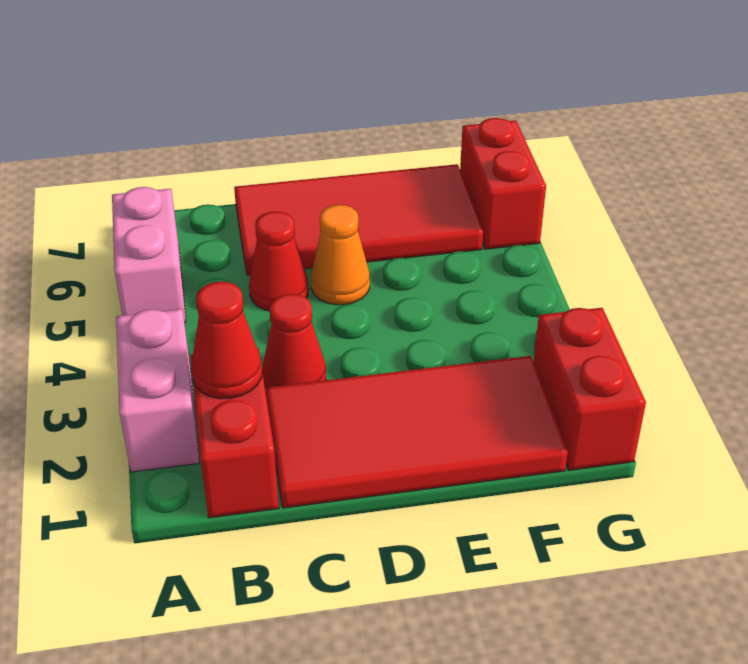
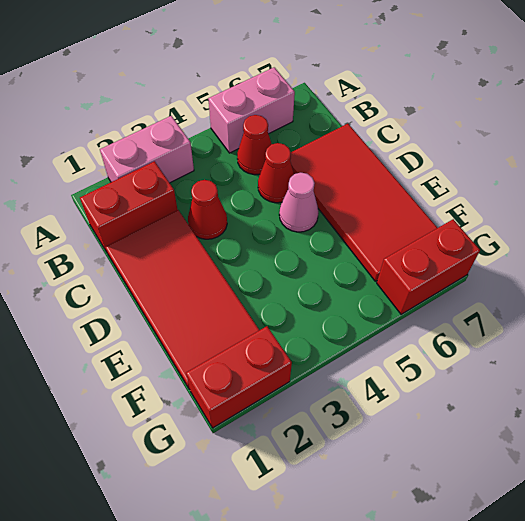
red 1x1 cone [191,282,262,399] -> red 1x1 cone moved to [237,115,271,175]
orange 1x1 cone [311,205,370,305] -> pink 1x1 cone [279,173,319,232]

